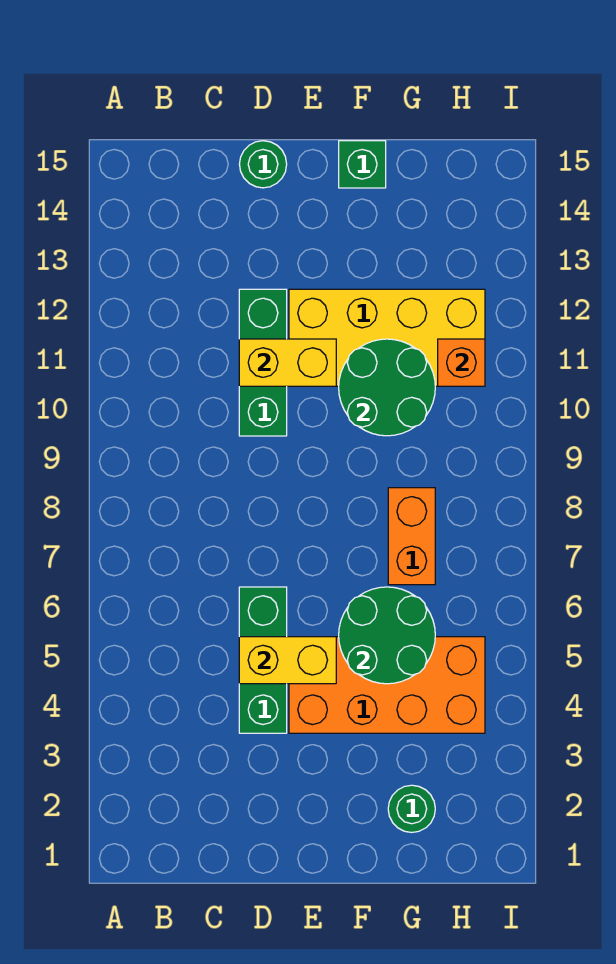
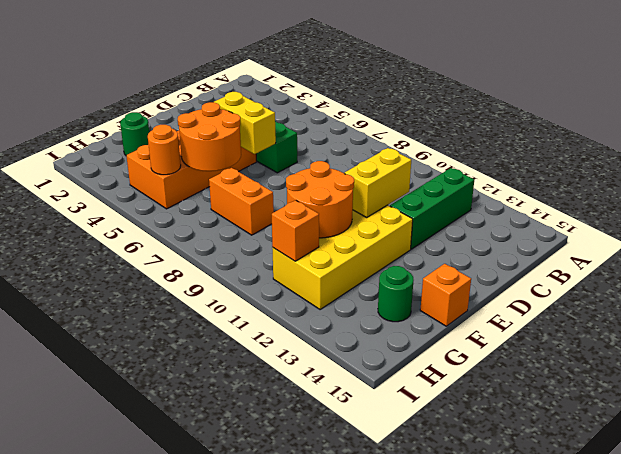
yellow 1x2 brick [239,637,336,684] -> yellow 1x2 brick turned to [214,92,276,154]
green 1x3 brick [239,289,287,436] -> green 1x3 brick turned to [390,168,474,249]
green 1x1 round brick [239,141,287,188] -> green 1x1 round brick moved to [378,266,413,322]
green 2x2 round brick [339,587,435,684] -> orange 2x2 round brick [178,102,241,171]
green 2x2 round brick [339,339,435,436] -> orange 2x2 round brick [286,161,354,238]
green 1x1 brick [339,141,386,188] -> orange 1x1 brick [420,264,471,326]
none -> orange 1x1 round brick [148,125,181,175]

